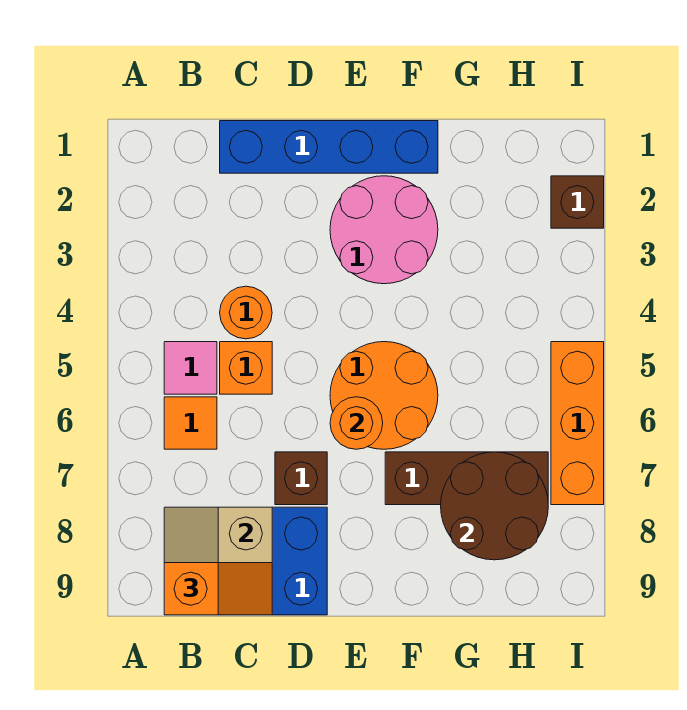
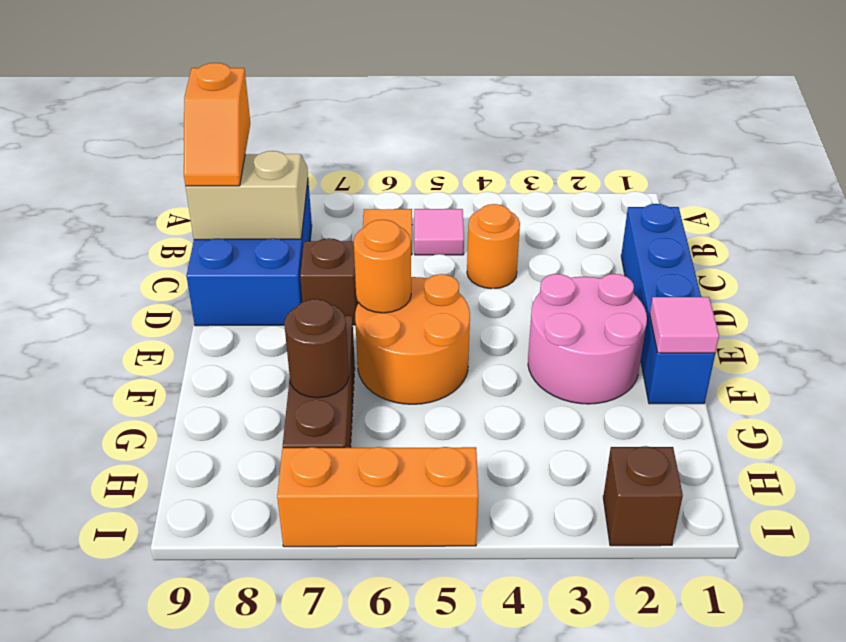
orange 1x1 brick [220,342,272,394] -> none
none -> pink 1x1 tile [650,297,719,353]
brown 2x2 round brick [441,452,548,560] -> brown 1x1 round brick [284,299,349,398]

